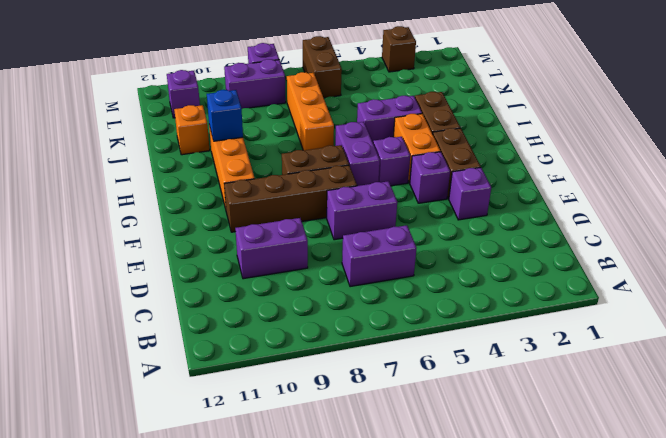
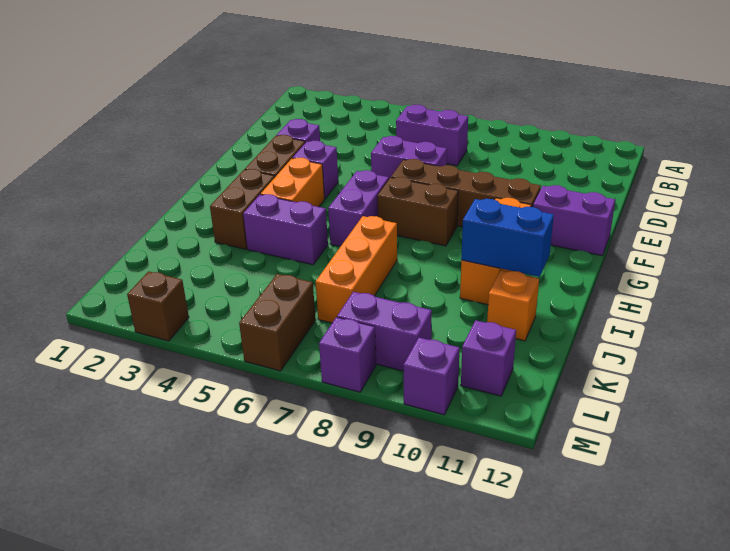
purple 1x2 brick [235,218,308,279] -> purple 1x2 brick moved to [533,185,615,256]
purple 1x1 brick [373,137,410,186] -> purple 1x1 brick moved to [404,338,460,415]
blue 1x1 brick [207,90,243,141] -> blue 1x2 brick [461,199,554,277]

